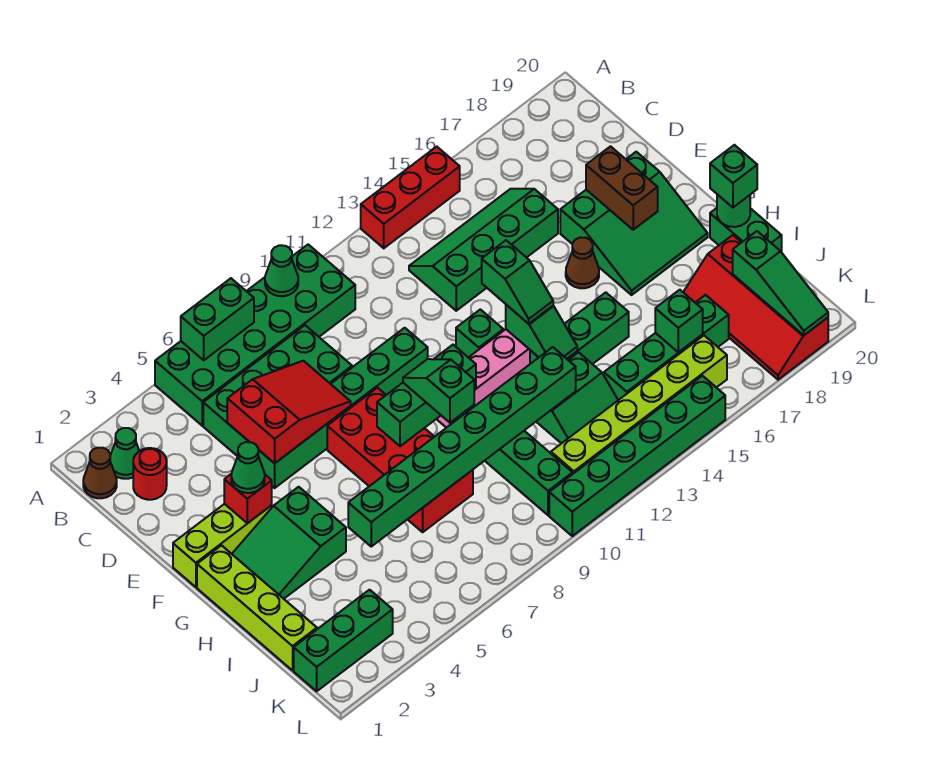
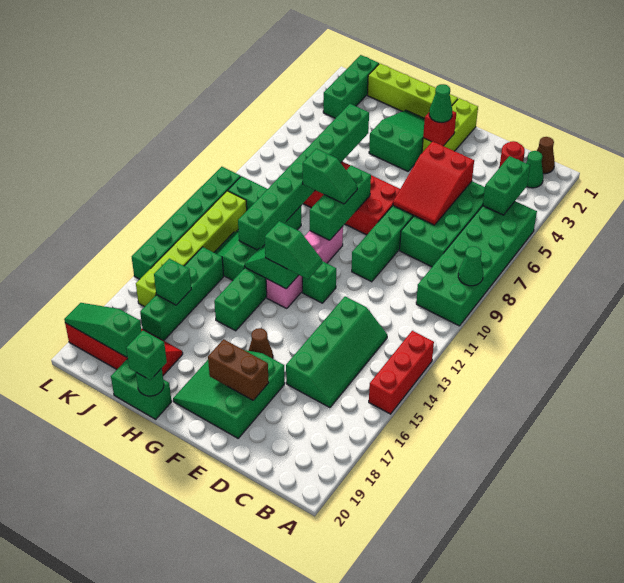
green 1x2 brick [181,278,254,360] -> green 1x2 brick moved to [483,156,530,215]
green 1x2 slope [482,240,553,324] -> green 1x2 slope turned to [265,221,322,279]

